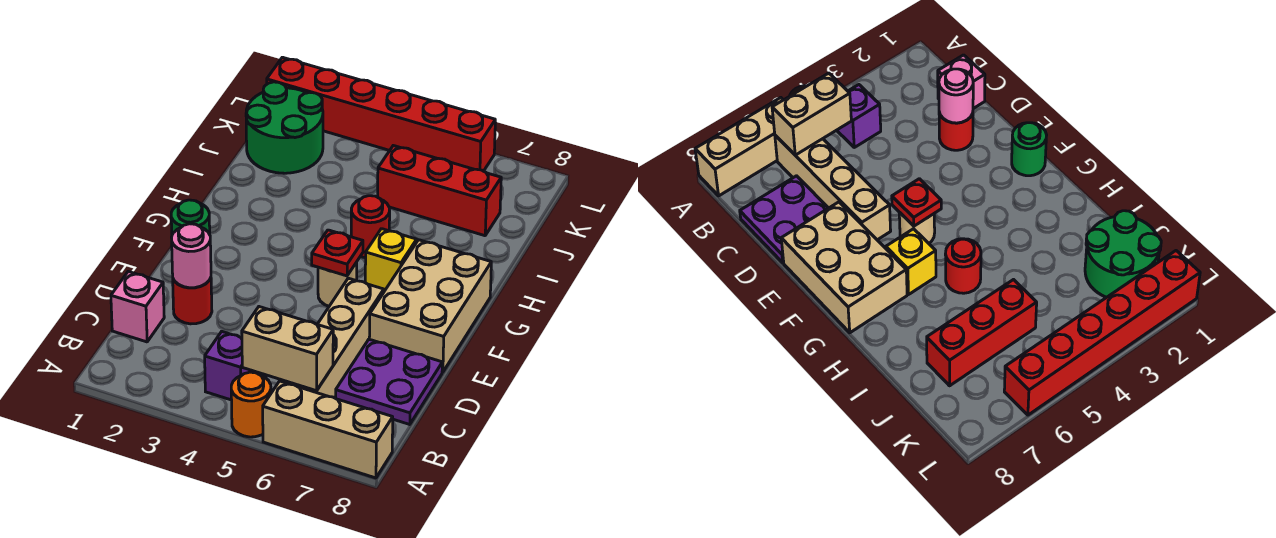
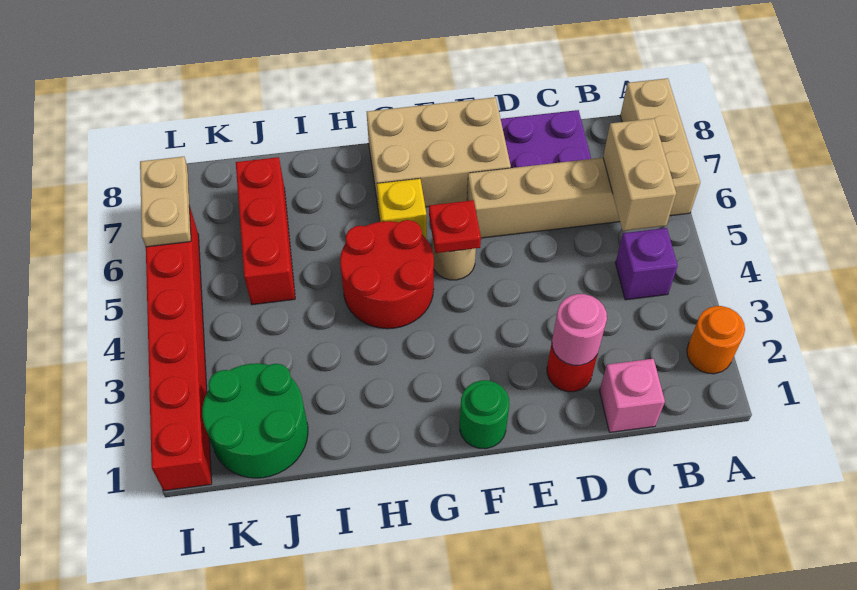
orange 1x1 round brick [231,372,271,437] -> orange 1x1 round brick moved to [687,306,745,374]
red 1x1 round brick [351,196,390,258] -> red 2x2 round brick [340,220,434,329]
none -> tan 1x2 plate [140,156,191,247]

